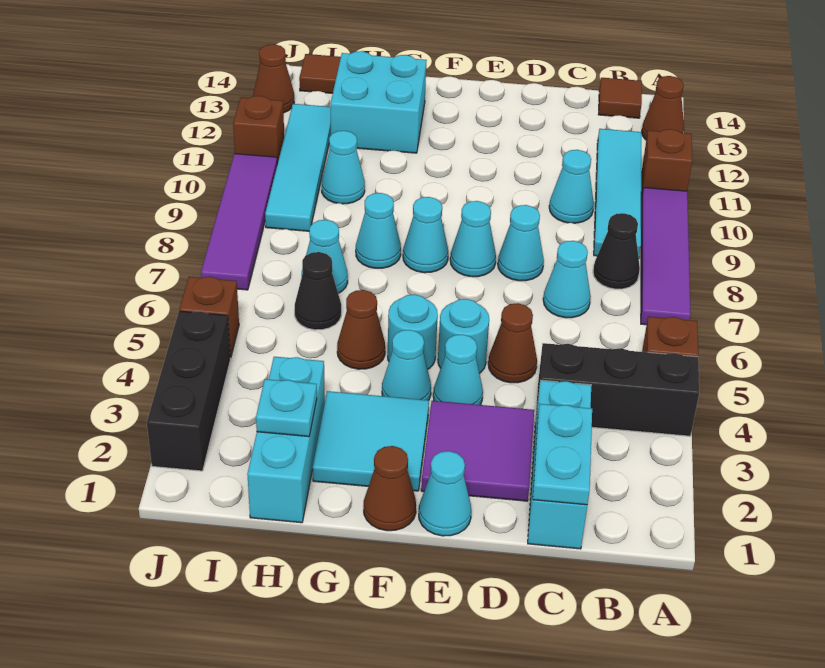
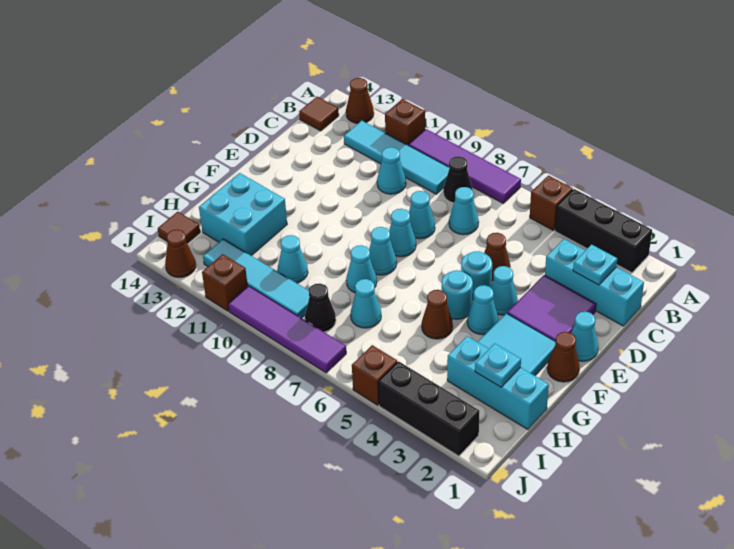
black 1x3 brick [536,343,699,436] -> black 1x3 brick turned to [555,189,652,273]
cyan 1x2 plate [533,404,592,505] -> cyan 1x1 plate [573,244,617,285]
black 1x1 cone [295,252,341,330] -> black 1x1 cone moved to [305,283,336,332]

